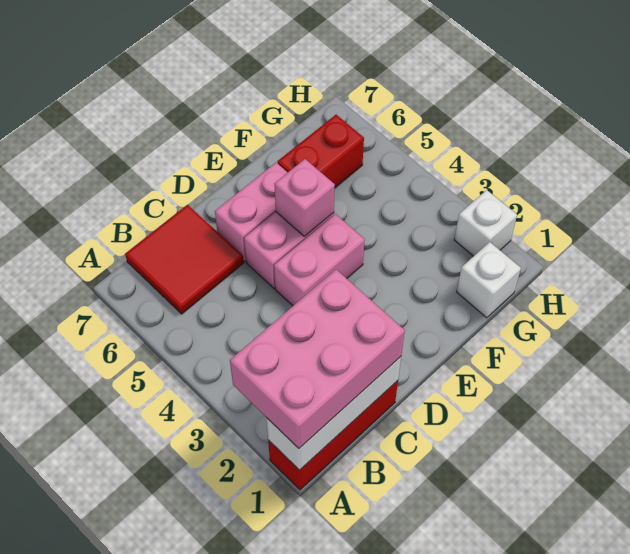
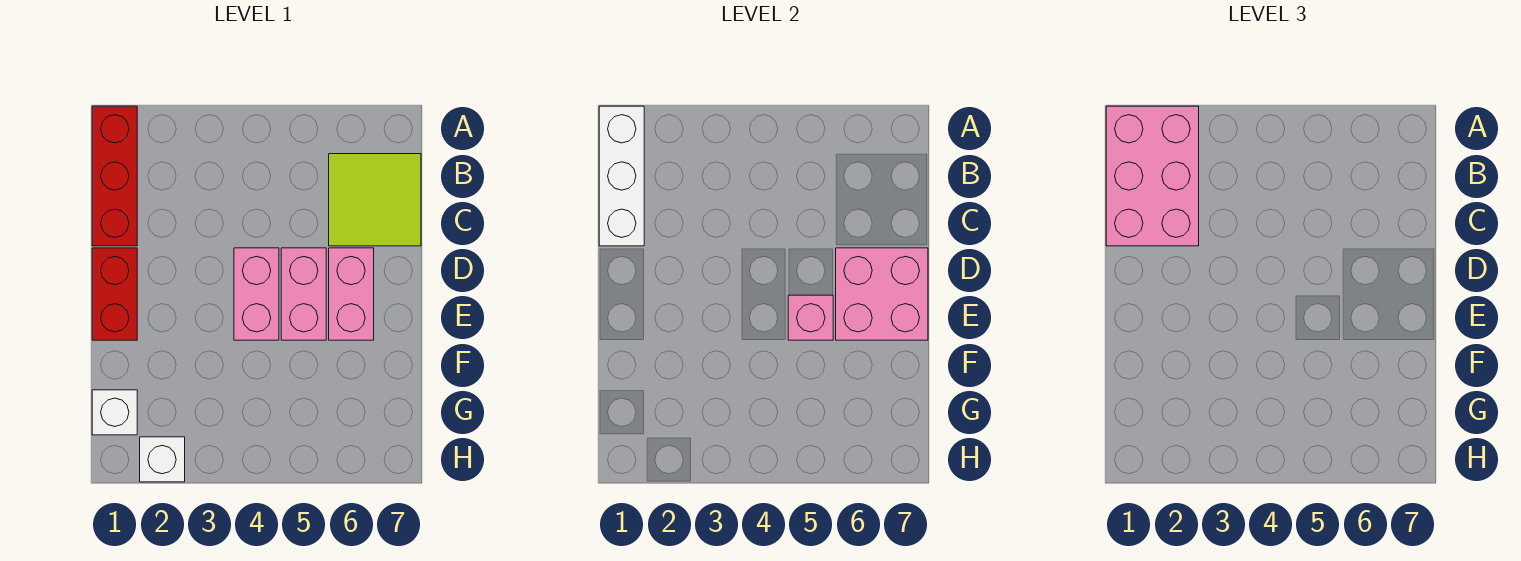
red 2x2 tile [125,205,243,314] -> lime 2x2 tile [329,154,421,246]
none -> pink 2x2 brick [836,248,928,340]
red 1x2 brick [277,115,364,188] -> red 1x2 brick moved to [92,248,137,340]

